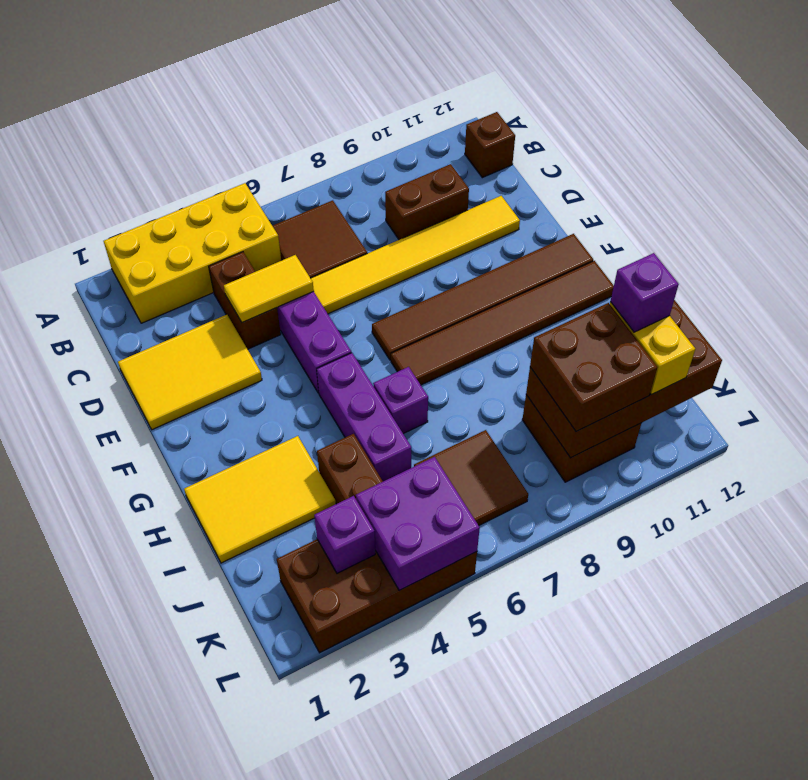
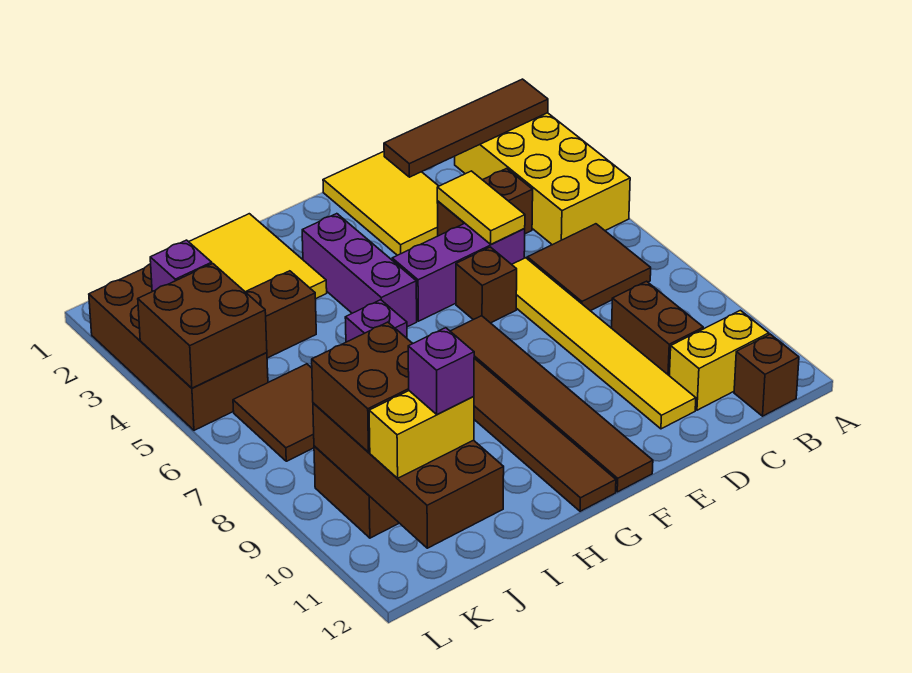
none -> brown 1x4 tile [384,79,548,177]
none -> yellow 1x2 brick [669,310,769,410]
none -> brown 1x1 brick [456,247,517,323]
purple 1x3 brick [317,353,411,481] -> purple 1x3 brick turned to [302,214,417,327]
purple 2x2 brick [356,457,480,590] -> brown 2x2 brick [138,264,267,388]

